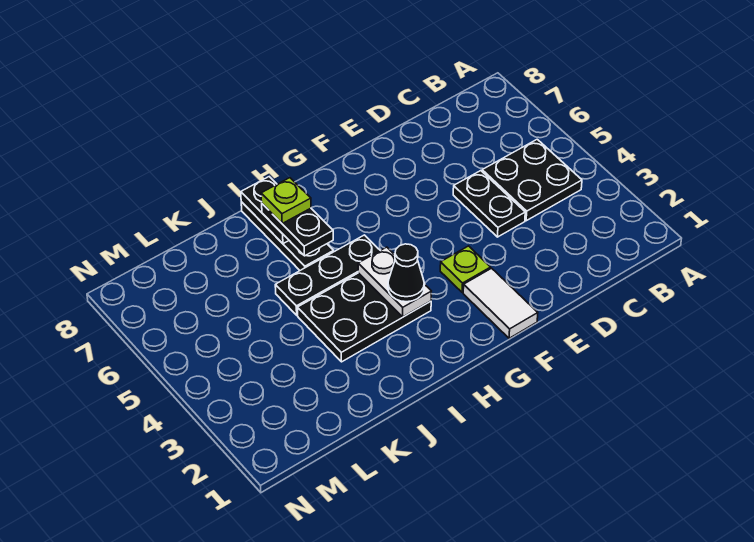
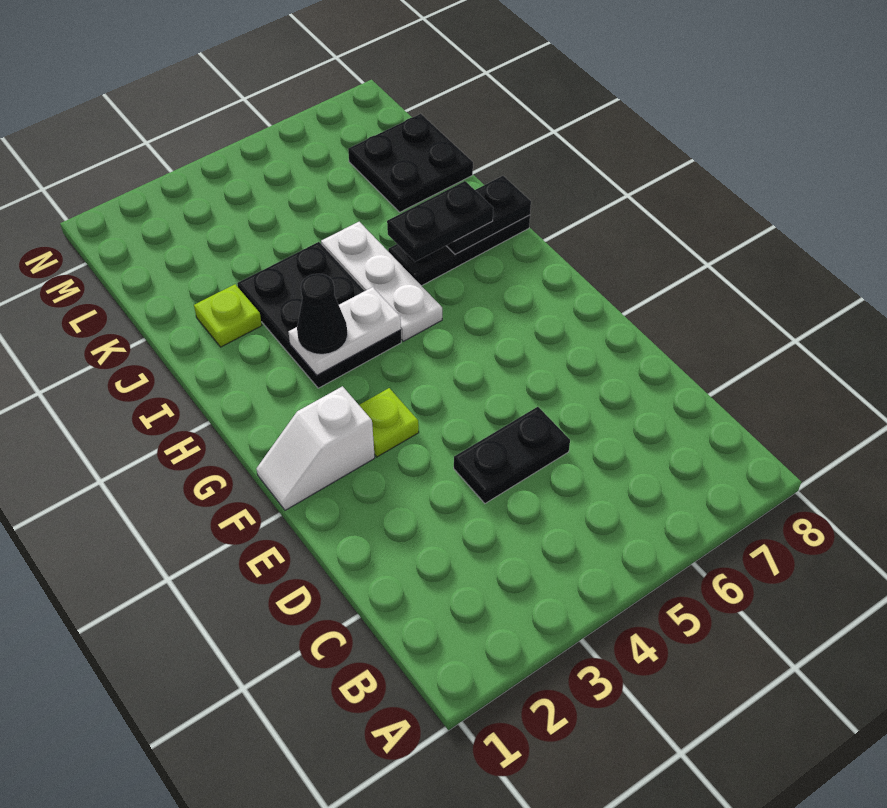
black 2x2 plate [482,139,582,221] -> black 2x2 plate moved to [348,114,473,212]
white 1x2 tile [463,268,538,338] -> white 1x2 slope [256,386,375,510]
black 1x3 plate [275,235,380,315] -> white 1x3 plate [321,222,442,341]
lime 1x1 plate [261,178,311,223] -> lime 1x1 plate moved to [194,284,262,347]

